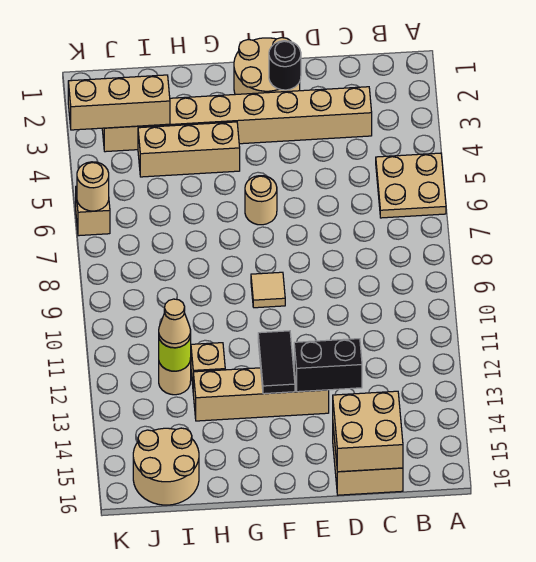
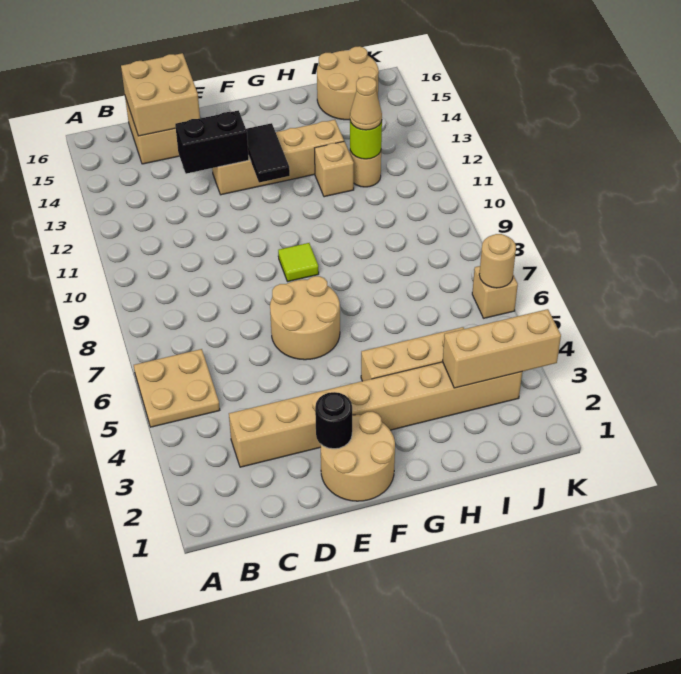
tan 1x1 round brick [245,176,277,225] -> tan 2x2 round brick [270,276,340,360]
tan 1x1 tile [251,272,285,308] -> lime 1x1 tile [278,243,319,282]

